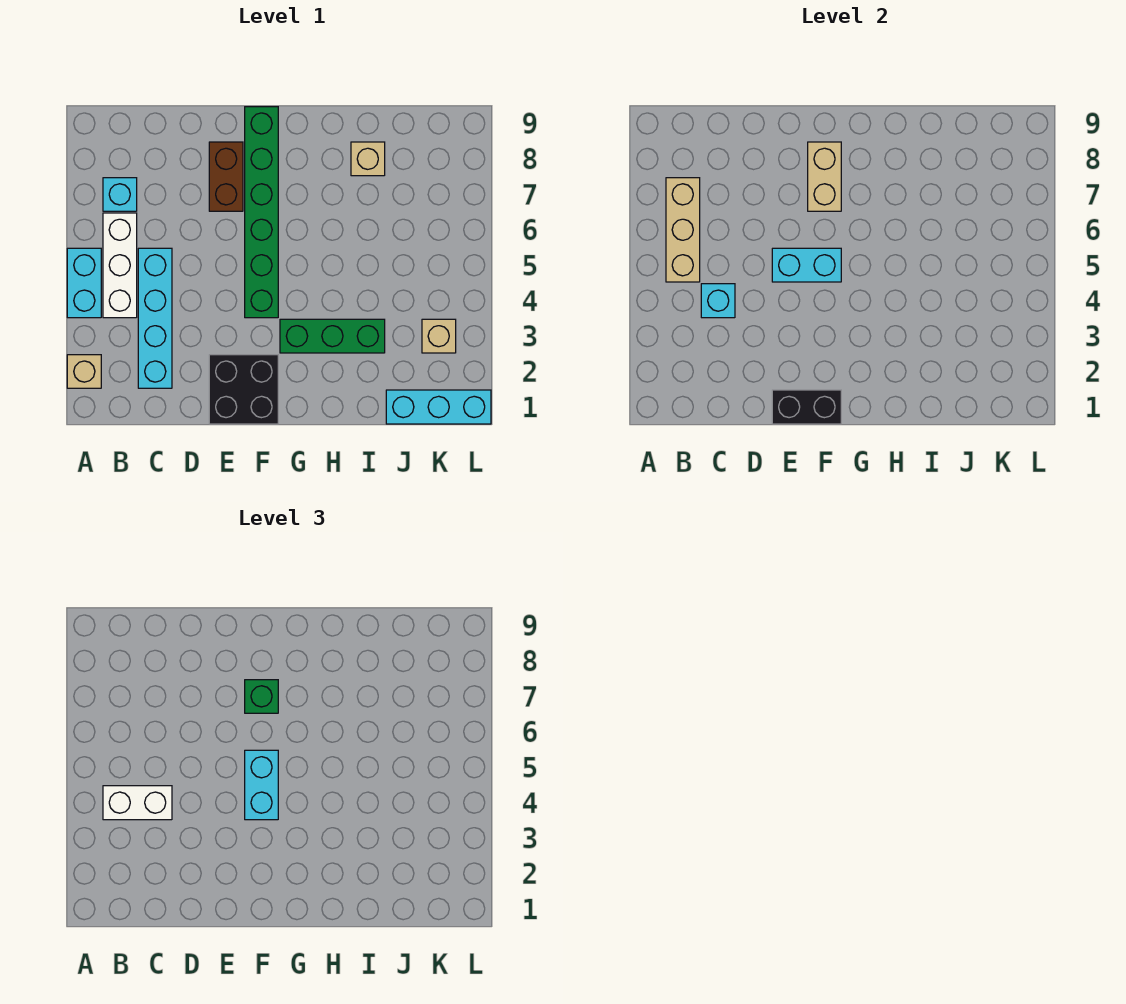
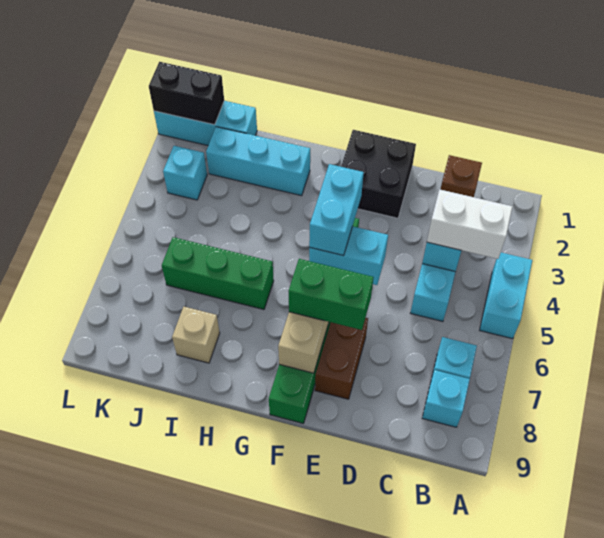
tan 1x1 brick [67,355,101,388] -> none
white 1x3 brick [103,213,137,318] -> none
tan 1x3 brick [666,178,700,282] -> none
none -> cyan 1x1 brick [422,370,470,427]
none -> brown 1x1 brick [440,155,482,197]
black 1x2 brick [772,390,841,424] -> black 1x2 brick moved to [149,62,224,125]
green 1x1 brick [245,680,278,713] -> green 1x2 brick [289,259,374,330]
green 1x3 brick [280,319,385,353] -> green 1x3 brick moved to [162,237,274,309]
none -> cyan 1x3 brick [206,127,310,196]
tan 1x1 brick [422,319,456,353] -> cyan 1x1 brick [163,146,207,200]

